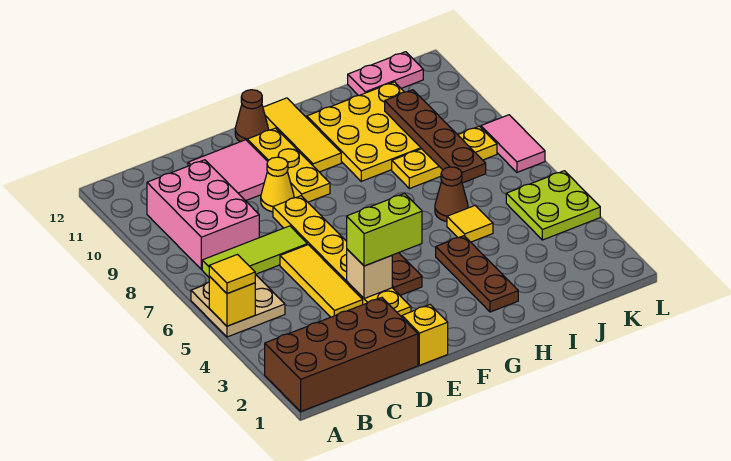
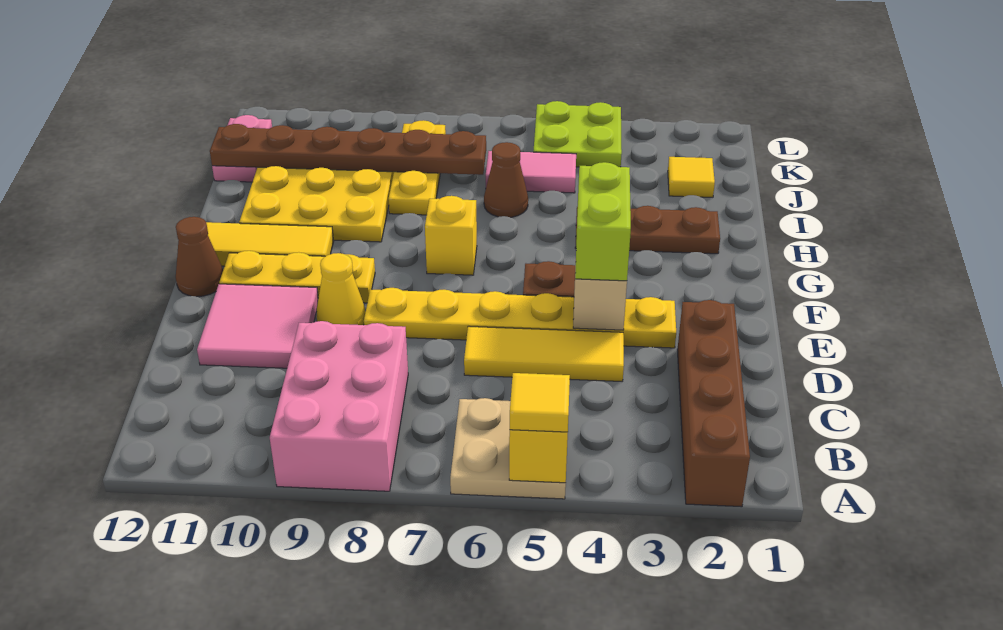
brown 2x4 brick [265,298,418,411] -> brown 1x4 brick [677,300,750,507]
lime 1x3 tile [202,226,307,277] -> none
pink 2x3 brick [147,160,259,269] -> pink 2x3 brick turned to [270,321,408,491]
yellow 1x1 brick [402,305,448,365] -> yellow 1x1 brick moved to [425,196,477,275]
yellow 1x1 tile [447,206,493,242] -> yellow 1x1 tile moved to [668,157,715,197]
brown 1x4 plate [385,90,486,183] -> brown 1x6 plate [210,124,486,175]
pink 1x2 tile [481,115,545,172] -> pink 1x2 tile moved to [486,151,576,193]

